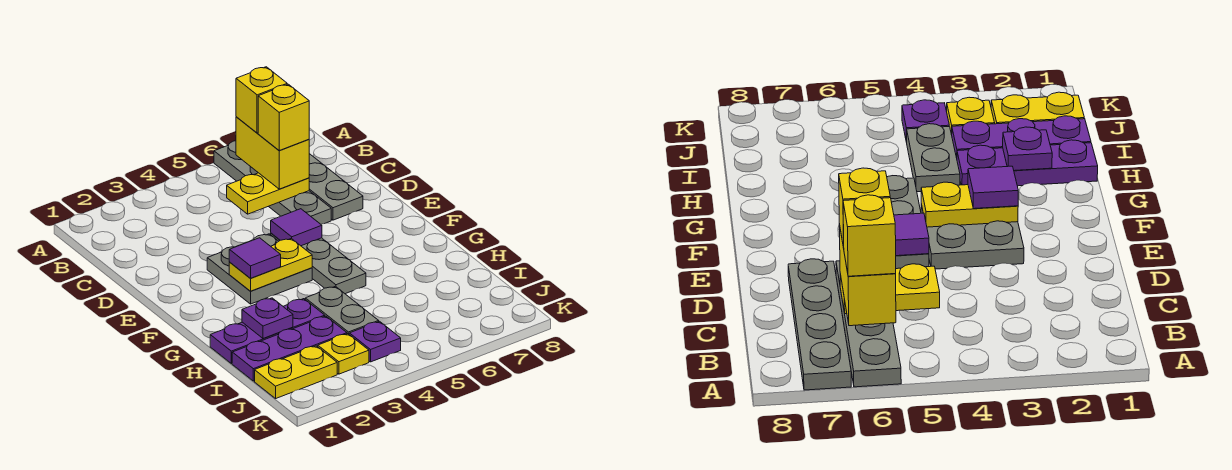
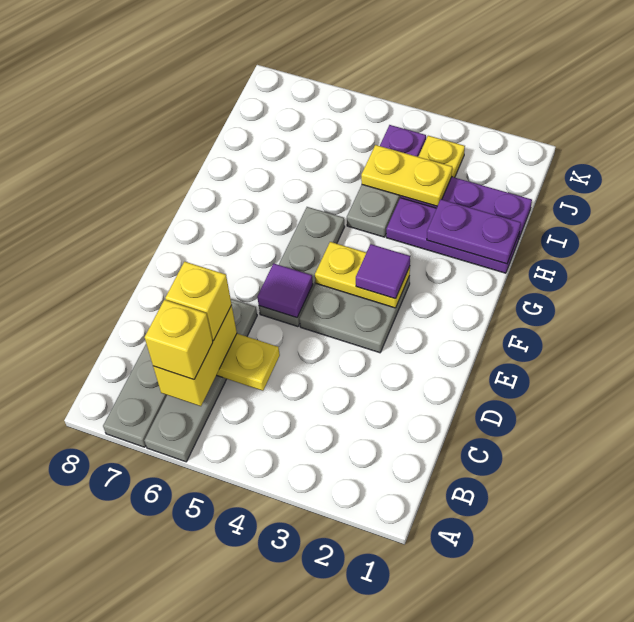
purple 1x1 plate [242,298,293,338] -> purple 1x2 plate [427,199,521,264]
yellow 1x2 plate [255,346,337,398] -> yellow 1x2 plate moved to [361,145,452,206]

